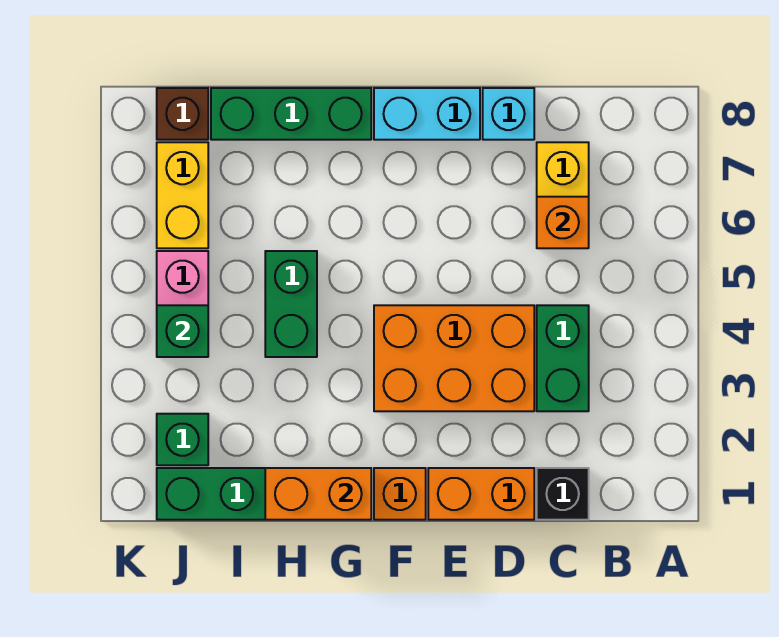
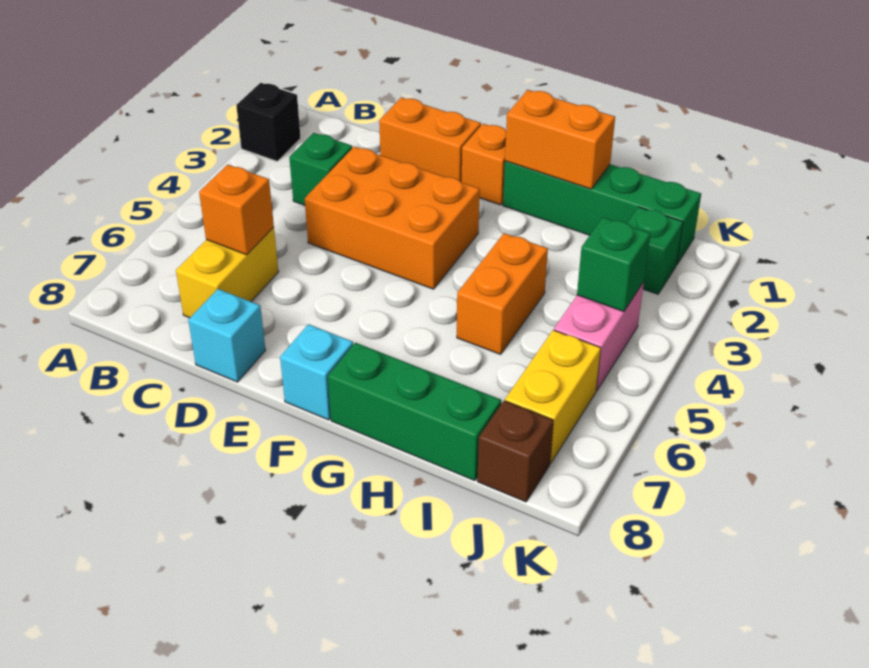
black 1x1 brick [537,468,589,520] -> black 1x1 brick moved to [236,83,301,161]
green 1x2 brick [537,305,589,411] -> green 1x1 brick [289,133,352,205]
cyan 1x2 brick [374,88,480,140] -> cyan 1x1 brick [280,324,353,420]
green 1x2 brick [265,251,317,357] -> orange 1x2 brick [457,233,548,354]

